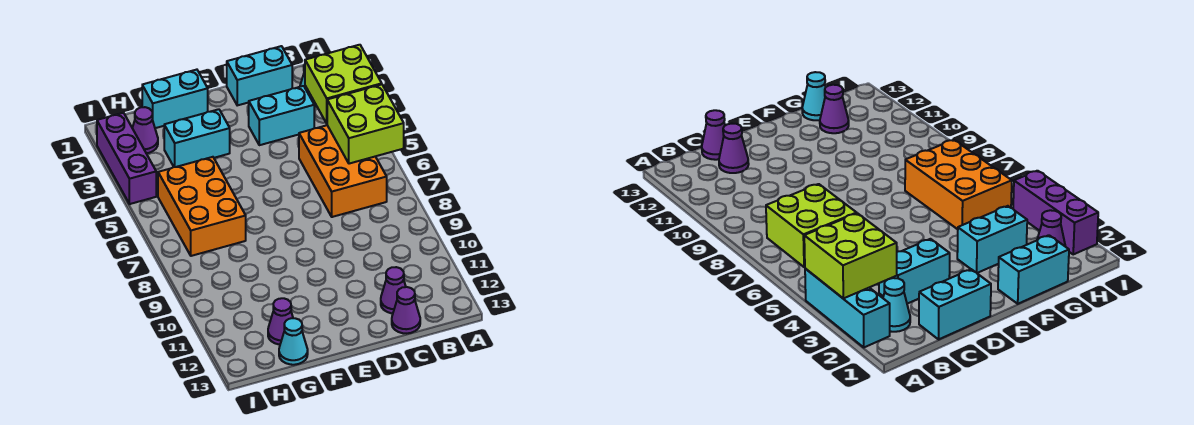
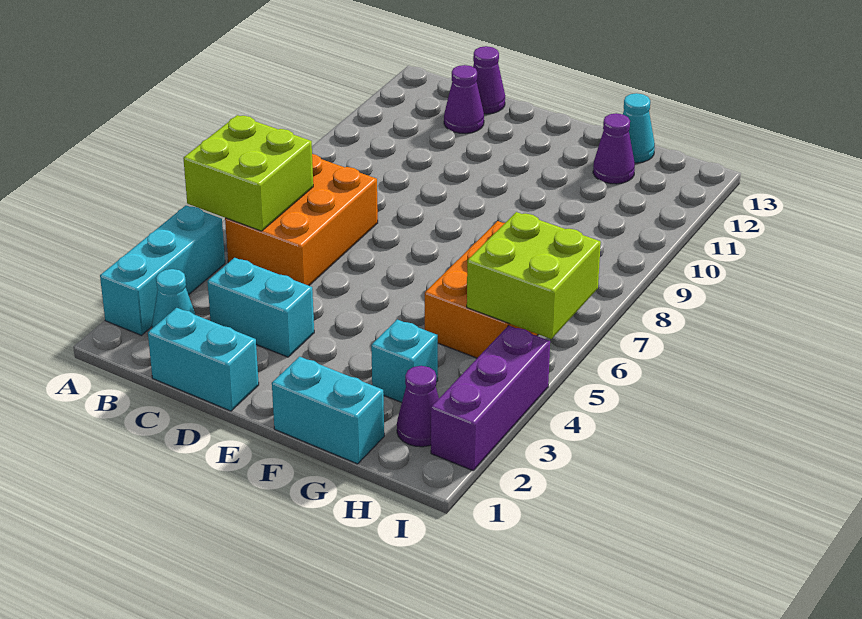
lime 2x2 brick [305,45,382,123] -> lime 2x2 brick moved to [467,212,601,339]
cyan 1x2 brick [164,109,230,167] -> cyan 1x1 brick [371,320,438,403]

